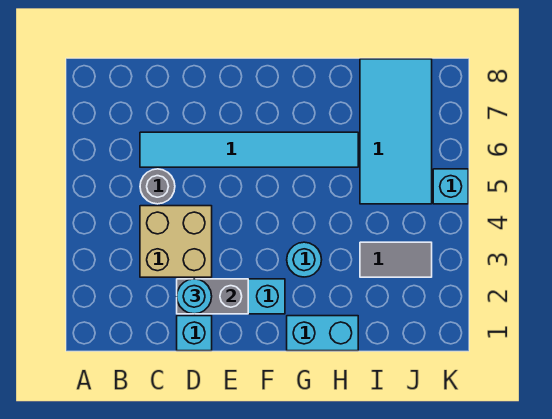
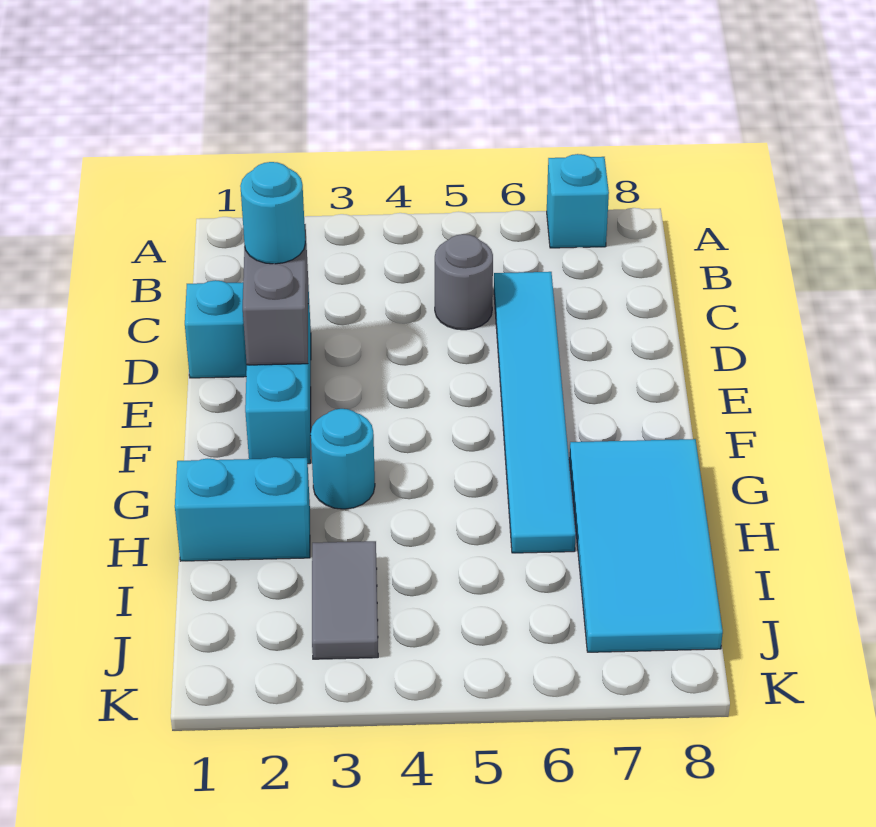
tan 2x2 brick [140,206,212,277] -> none
cyan 1x2 brick [287,316,358,351] -> cyan 1x2 brick turned to [175,457,310,561]
cyan 2x4 tile [360,59,432,204] -> cyan 2x4 tile turned to [570,439,723,652]
cyan 1x1 brick [433,169,468,204] -> cyan 1x1 brick moved to [547,154,609,248]

